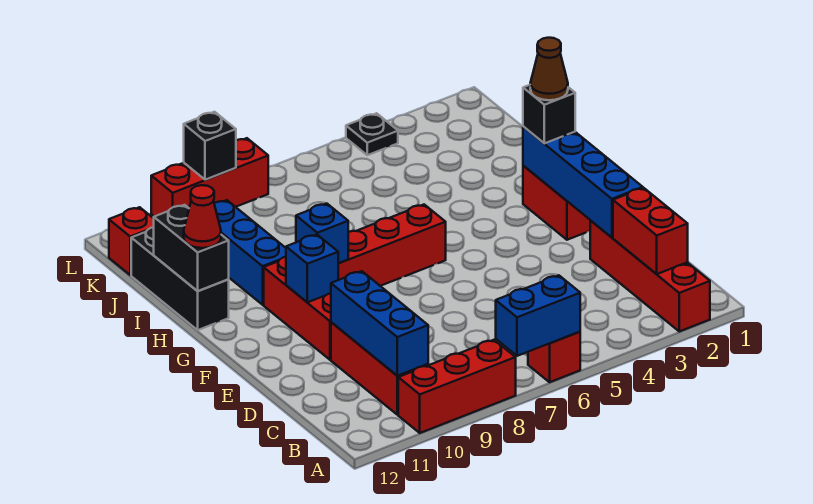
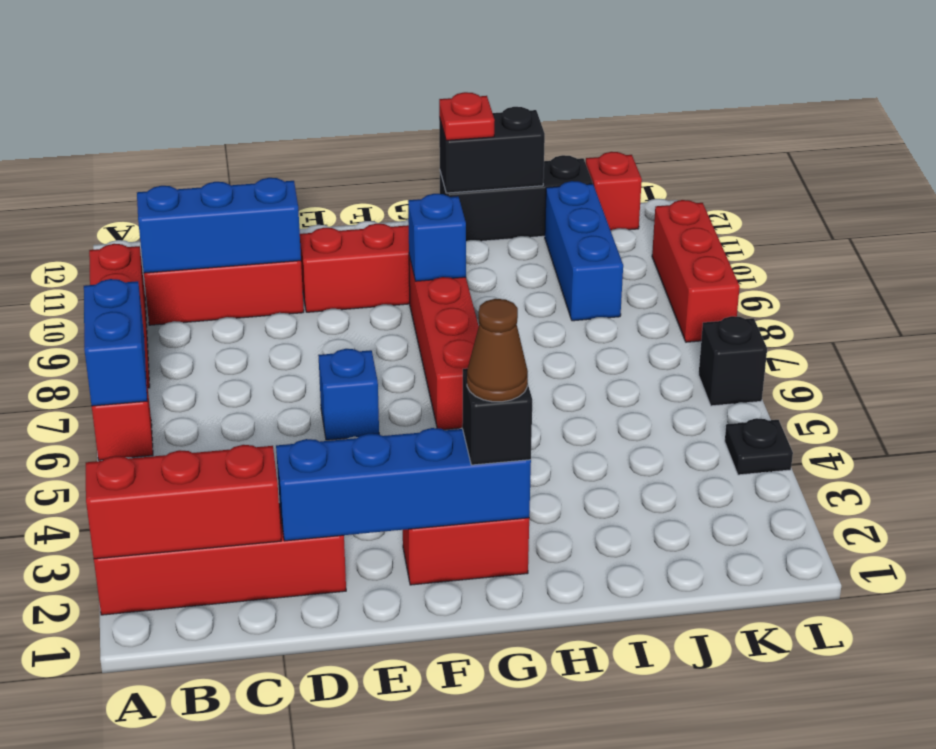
red 1x2 brick [613,188,688,274] -> red 1x3 brick [86,445,281,559]
blue 1x1 brick [286,234,338,302] -> blue 1x1 brick moved to [318,349,379,440]
blue 1x3 brick [214,200,286,305] -> blue 1x3 brick turned to [545,181,623,321]
red 1x1 cone [184,185,221,248] -> red 1x1 plate [439,92,495,140]
black 1x1 brick [184,112,236,180] -> black 1x1 brick moved to [699,316,767,406]

